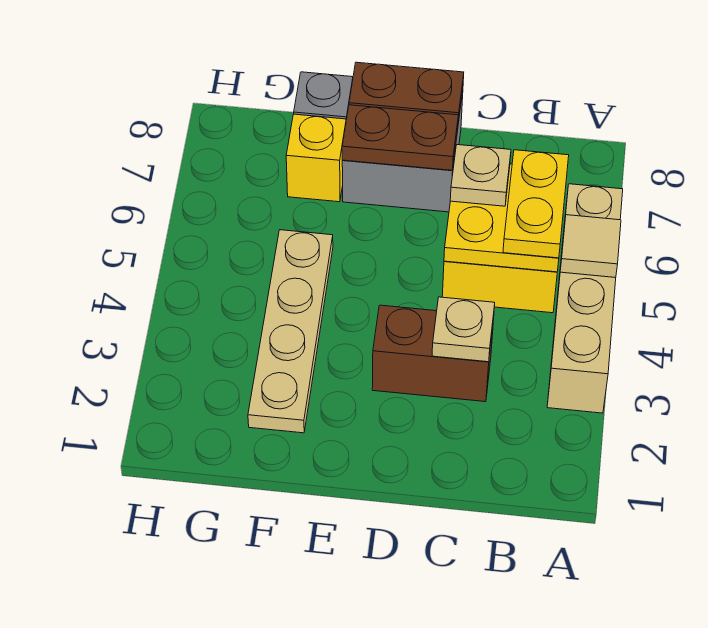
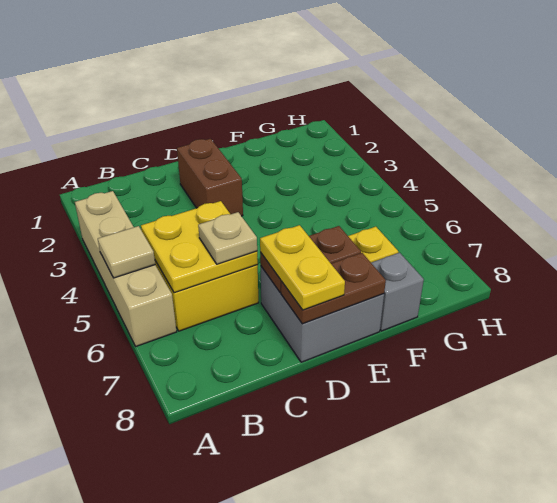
yellow 1x2 plate [503,150,569,258] -> yellow 1x2 plate moved to [260,225,345,310]
brown 1x2 brick [372,305,494,402] -> brown 1x2 brick turned to [177,139,243,216]
tan 1x1 plate [432,297,495,362] -> none
tan 1x4 plate [248,230,333,433] -> none

